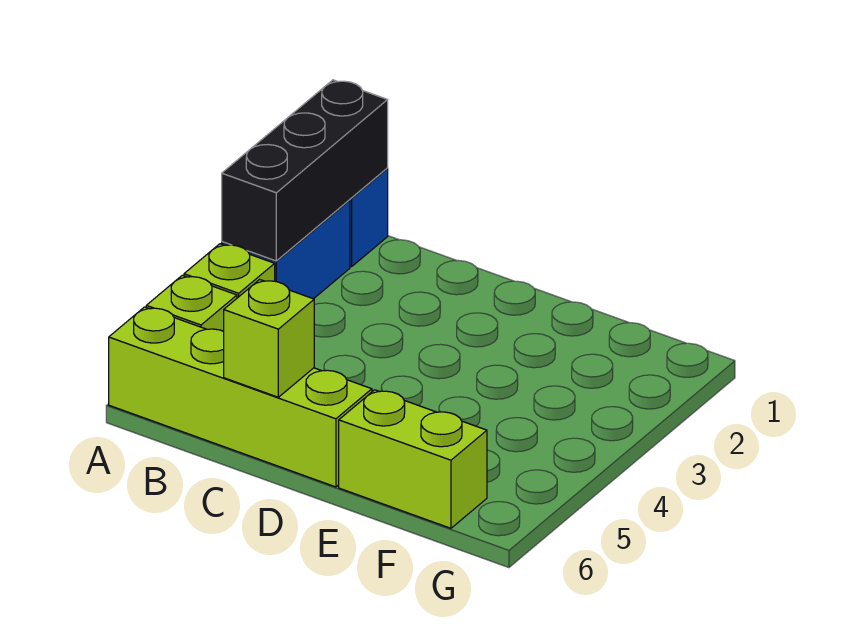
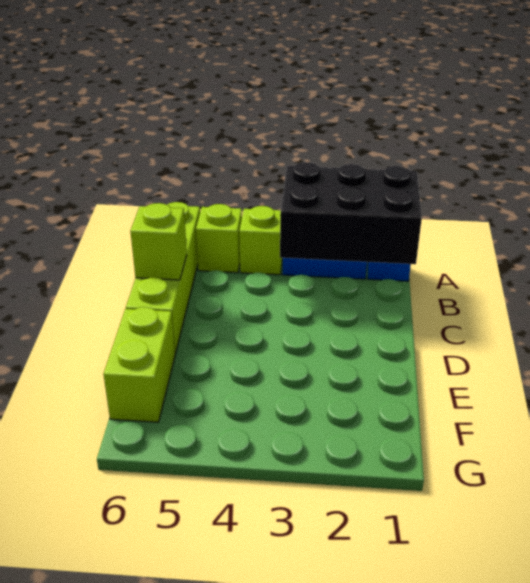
black 1x3 brick [222,80,388,261] -> black 2x3 brick [280,162,422,264]

